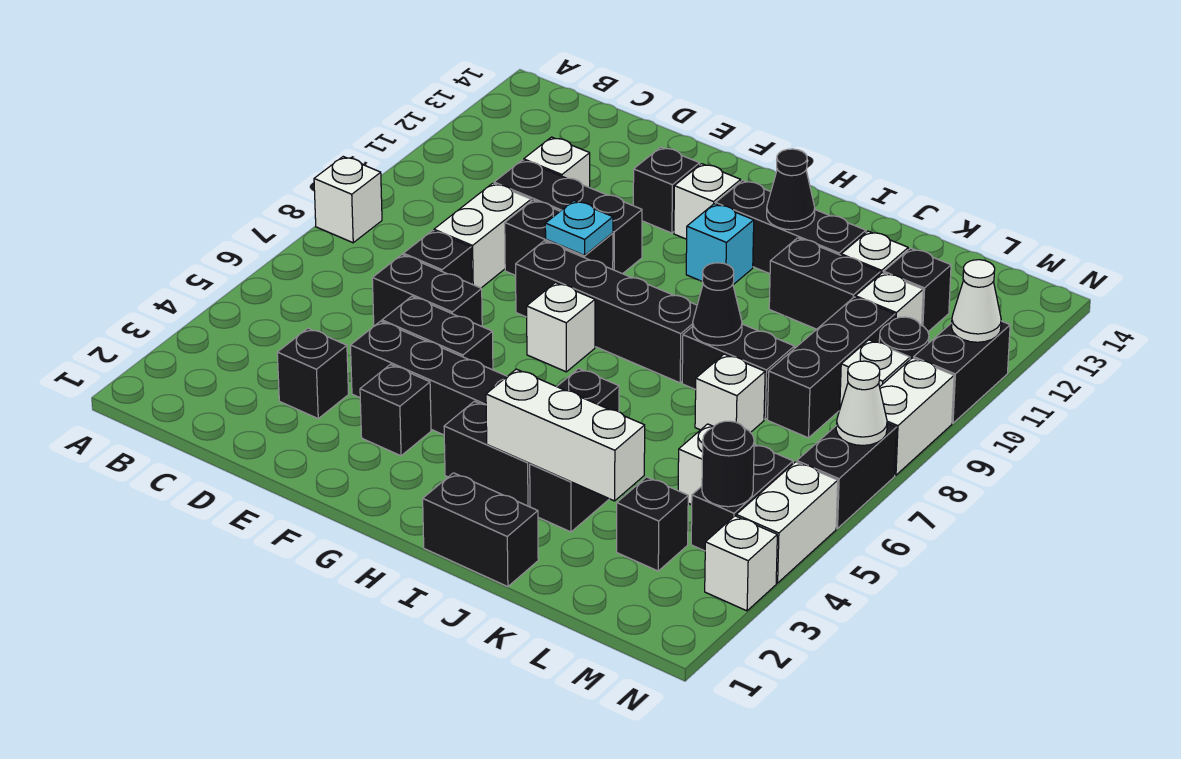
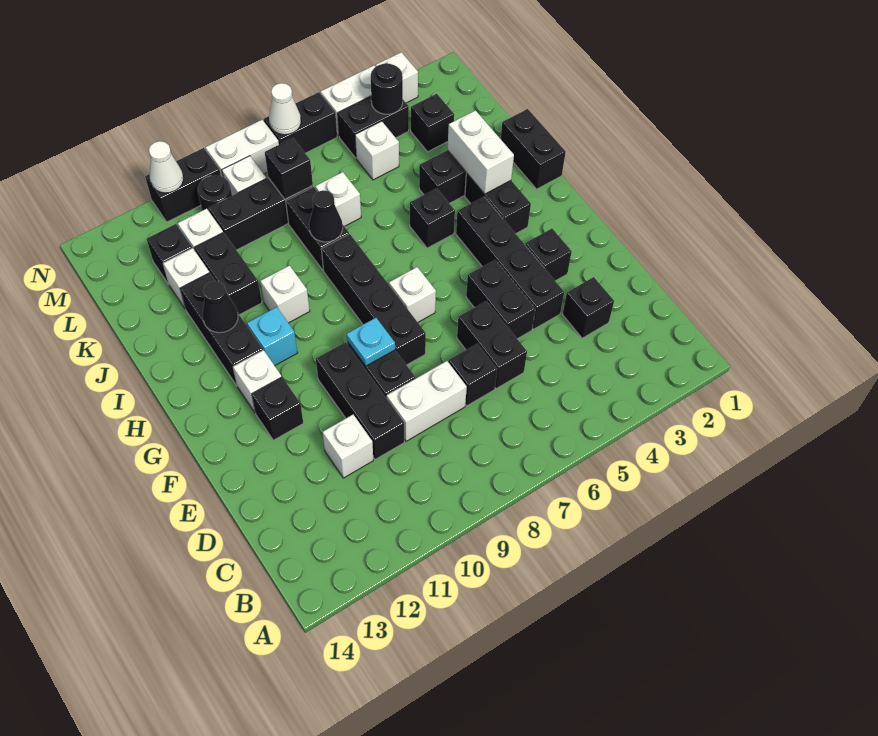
white 1x1 brick [314,157,382,243] -> white 1x1 brick moved to [260,266,310,323]
white 1x3 brick [486,369,645,501] -> white 1x2 brick [448,110,514,194]
none -> black 1x1 brick [265,138,313,199]

